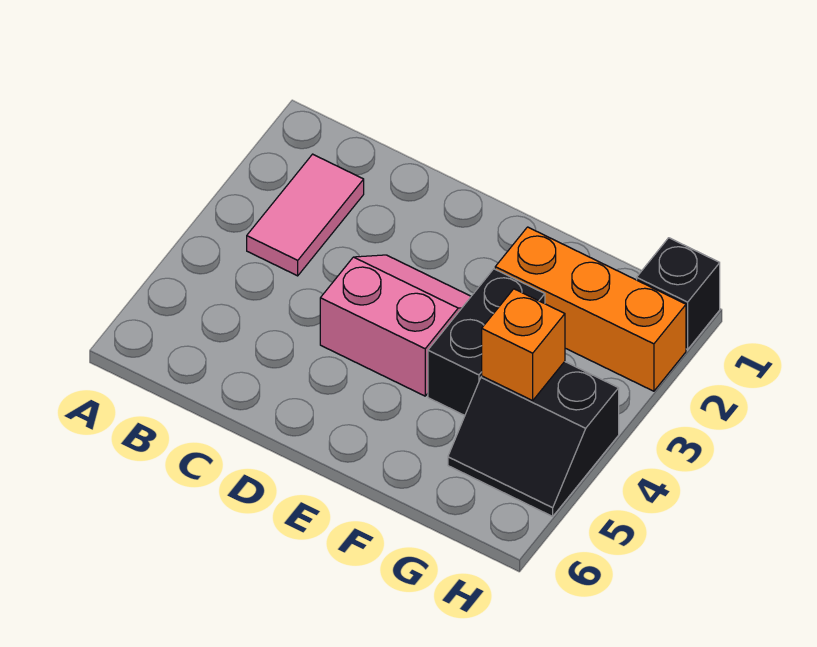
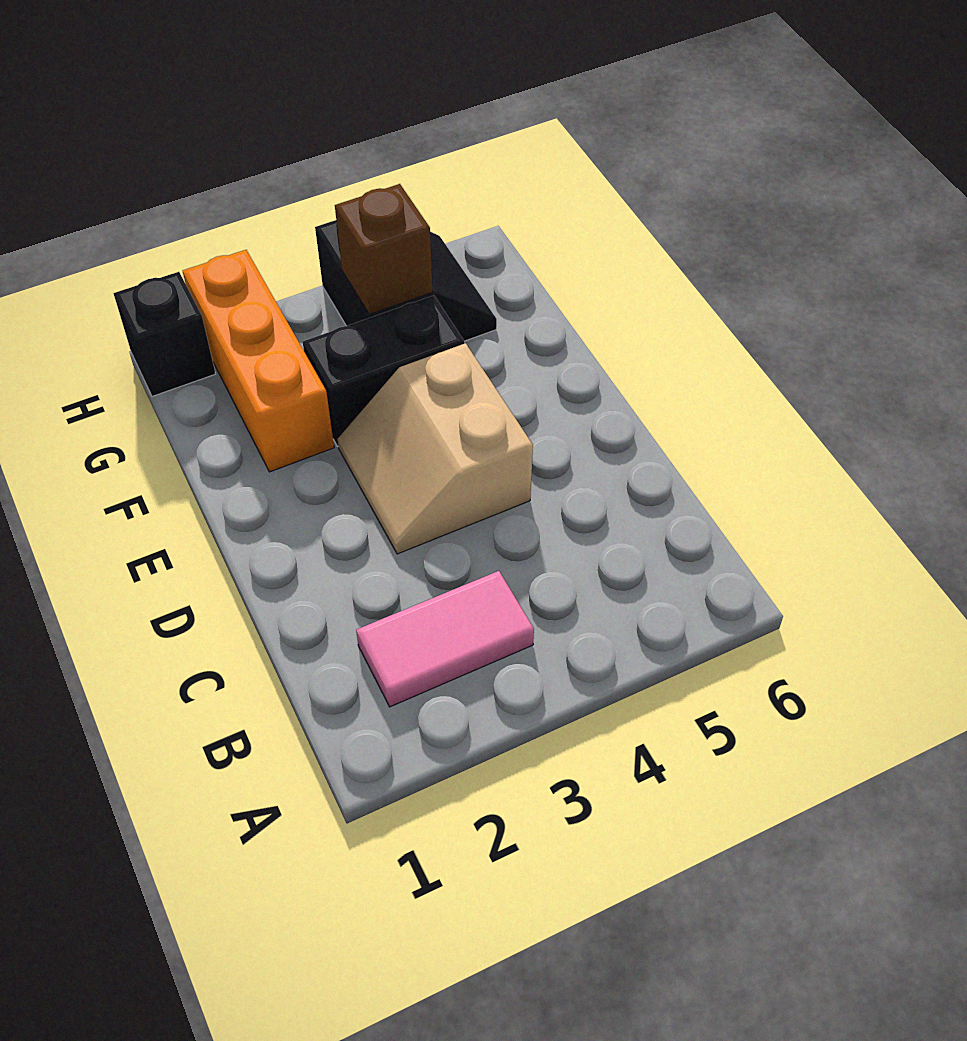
pink 2x2 slope [320,255,471,396] -> tan 2x2 slope [338,343,533,554]
orange 1x1 brick [482,289,565,401] -> brown 1x1 brick [335,184,433,314]

